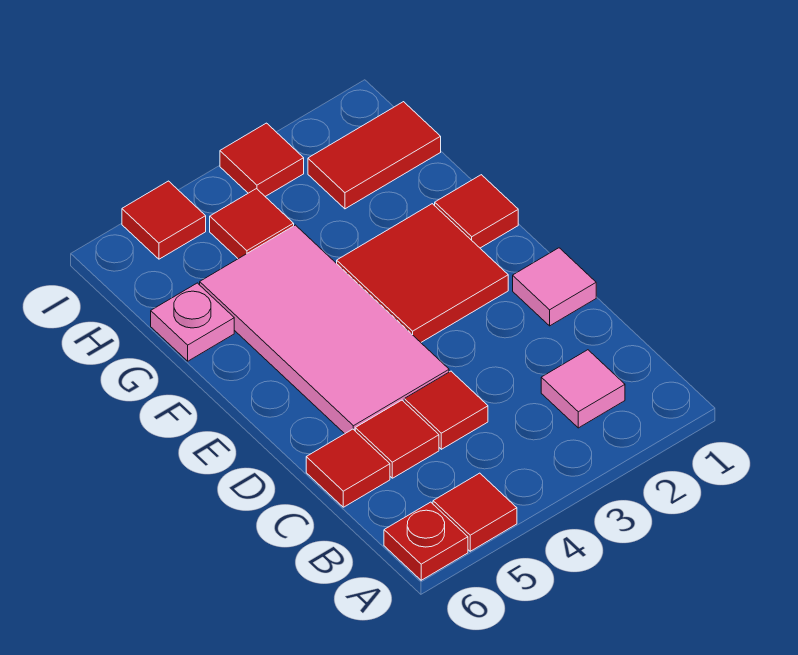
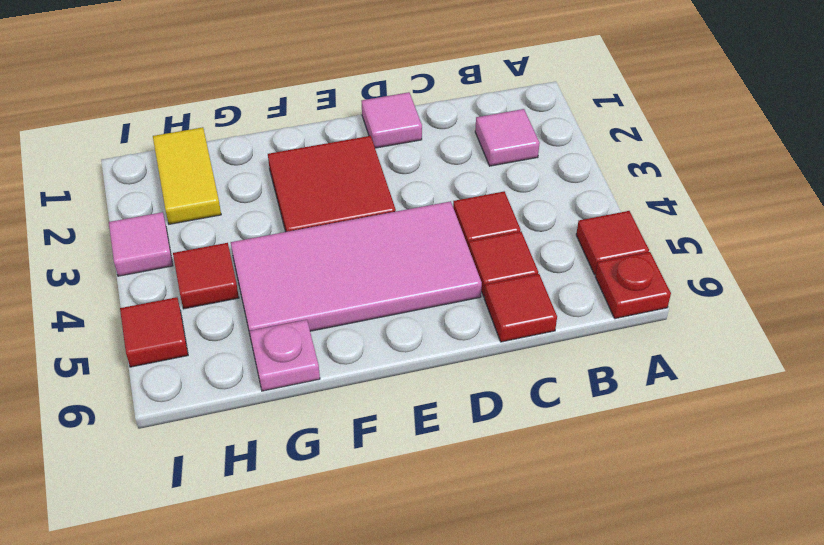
red 1x1 tile [435,175,518,248] -> none
red 1x2 tile [308,102,441,209] -> yellow 1x2 tile [153,127,221,224]
red 1x1 tile [220,123,304,196] -> pink 1x1 tile [109,212,173,276]

